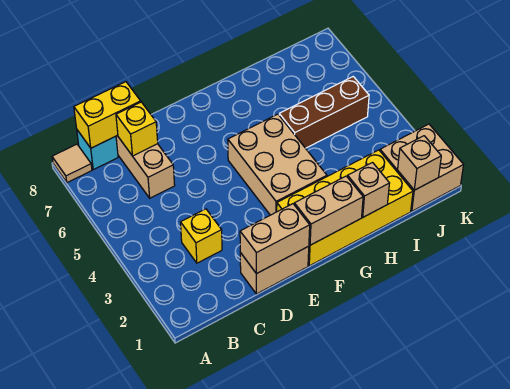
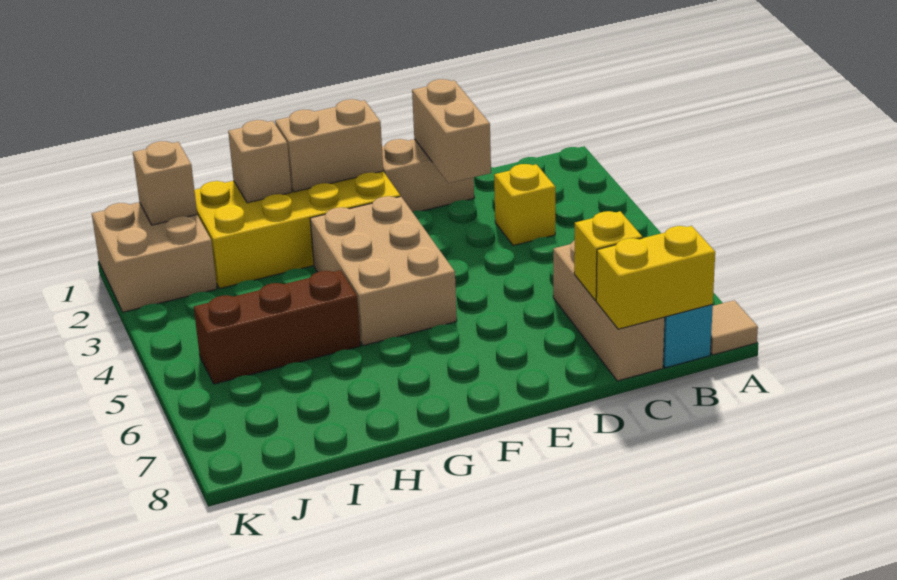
tan 1x2 brick [240,204,310,274] -> tan 1x2 brick turned to [412,79,491,183]

